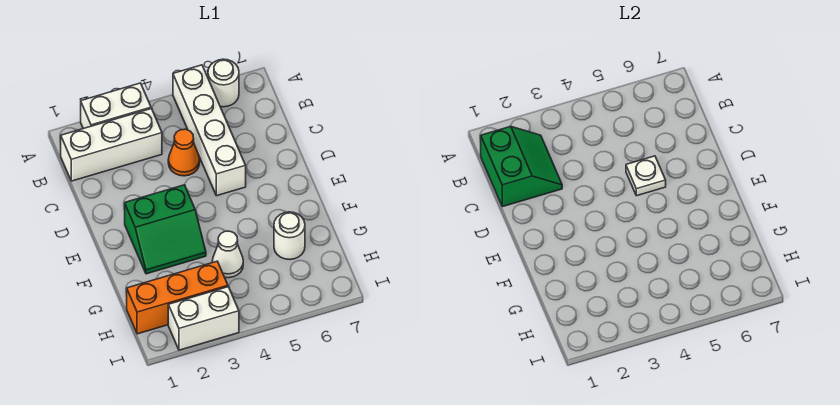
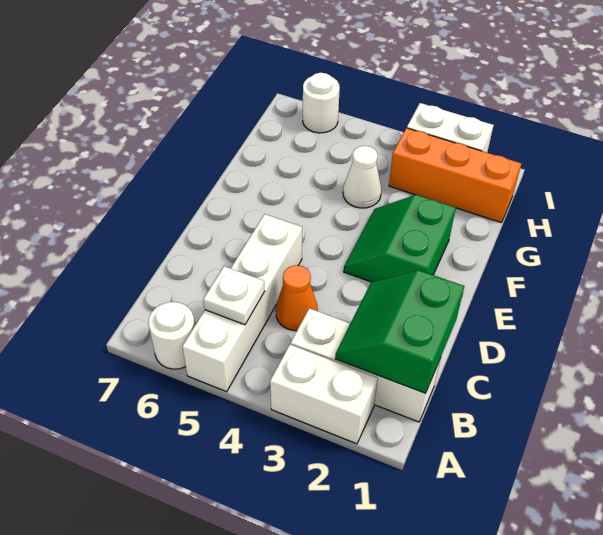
white 1x1 plate [626,156,666,196] -> white 1x1 plate moved to [203,266,265,325]
green 2x2 slope [125,185,206,274] -> green 2x2 slope turned to [344,195,456,282]
white 1x1 round brick [274,212,305,260] -> white 1x1 round brick moved to [303,73,340,133]

